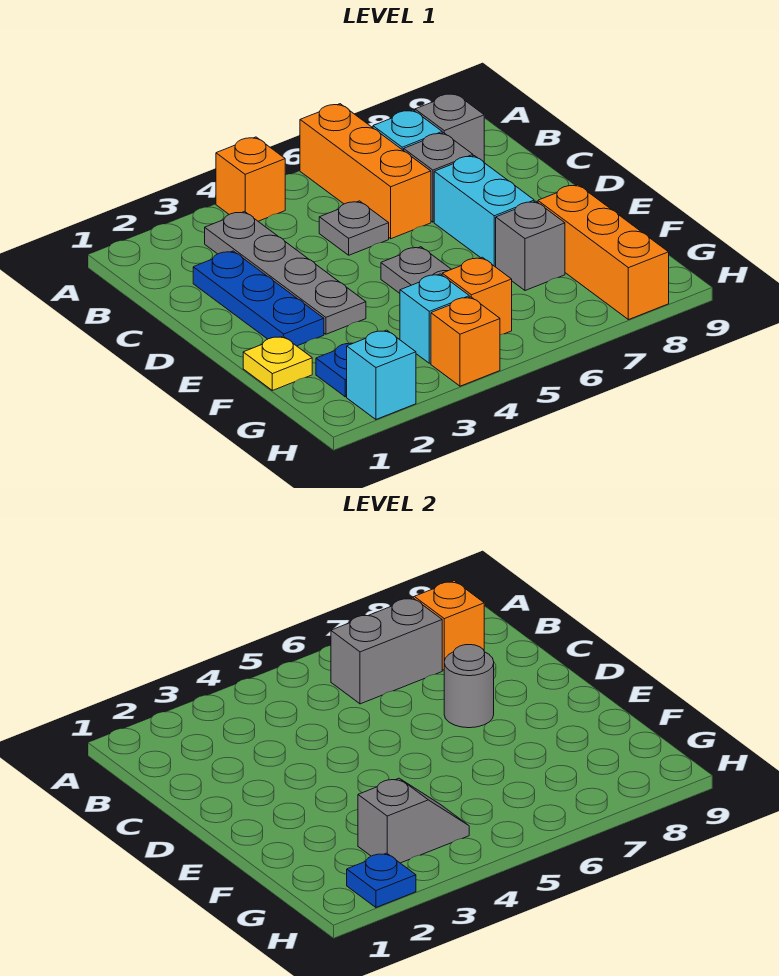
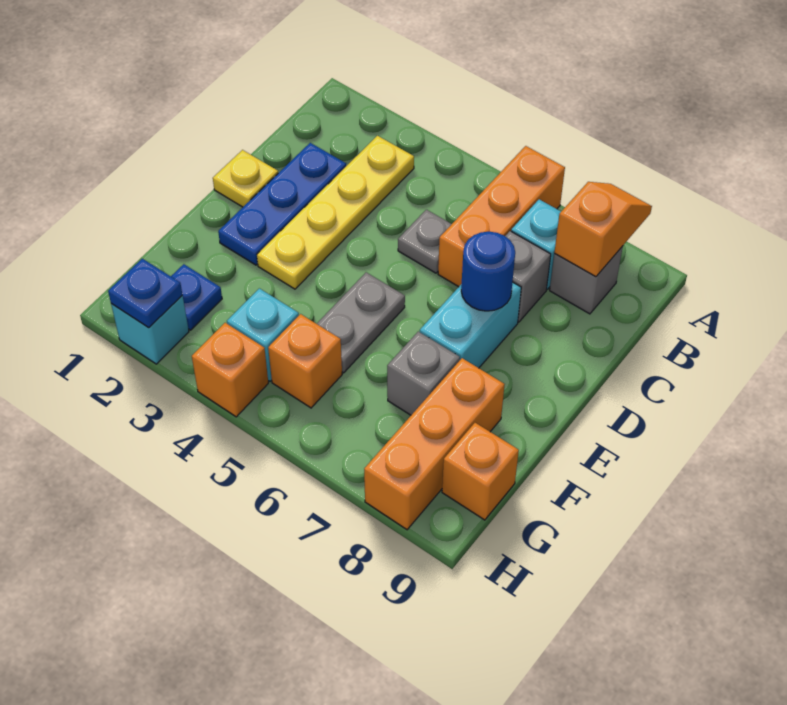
orange 1x1 brick [216,137,285,221] -> orange 1x1 brick moved to [442,423,519,520]
grey 1x4 plate [205,212,366,334] -> yellow 1x4 plate [257,136,414,289]
grey 1x2 brick [331,598,442,704] -> none
grey 1x1 round brick [444,645,494,728] -> blue 1x1 round brick [461,232,515,311]
yellow 1x1 plate [243,336,312,390] -> yellow 1x1 plate moved to [213,150,278,207]
grey 1x2 slope [358,778,469,863] -> none

